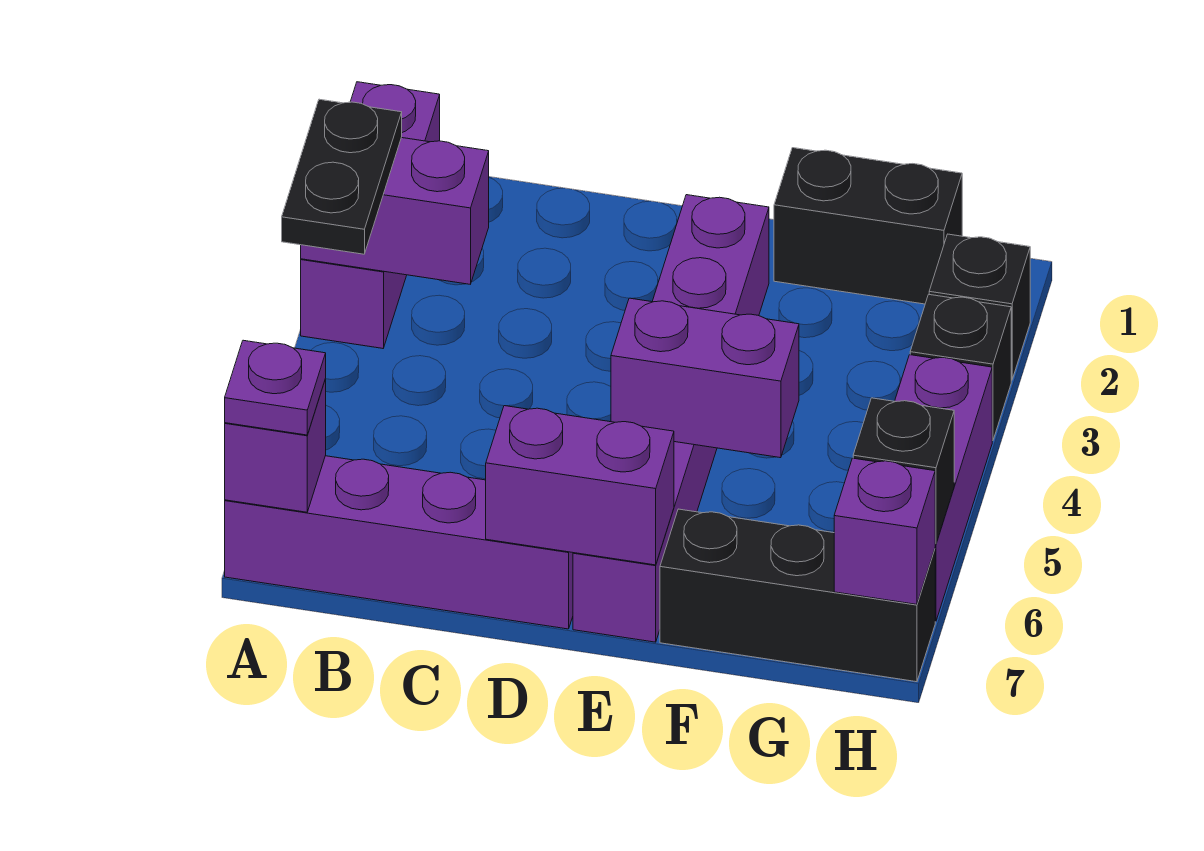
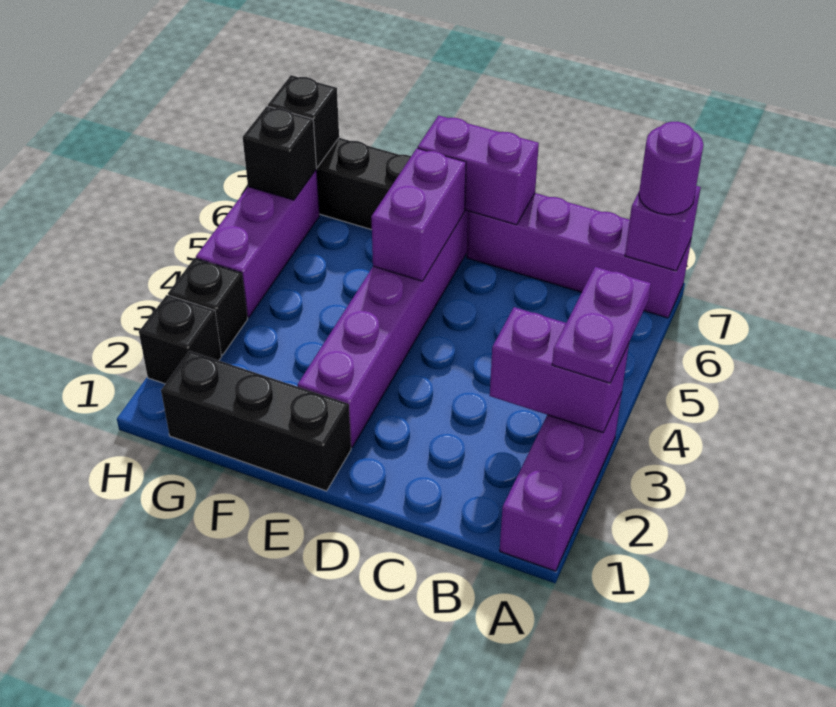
black 1x2 plate [282,99,402,254] -> purple 1x2 plate [552,267,651,383]
purple 1x1 plate [225,340,326,435] -> purple 1x1 round brick [639,122,704,215]
purple 1x2 brick [611,298,799,458] -> purple 1x2 brick turned to [371,148,466,281]
black 1x2 brick [774,148,962,304] -> black 1x3 brick [161,351,351,491]
purple 1x1 brick [834,458,935,604] -> black 1x1 brick [268,75,339,167]

